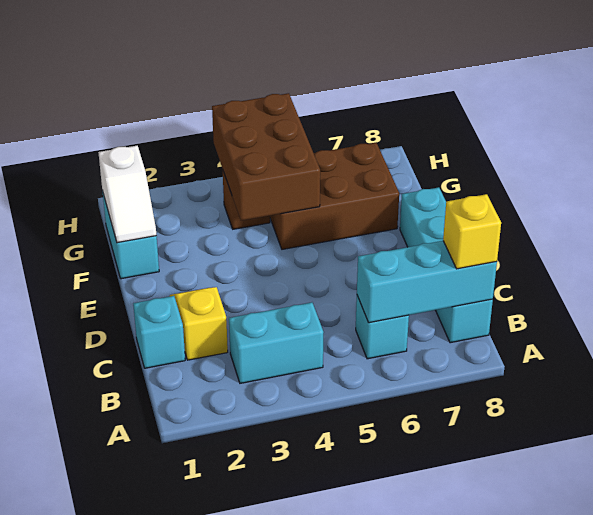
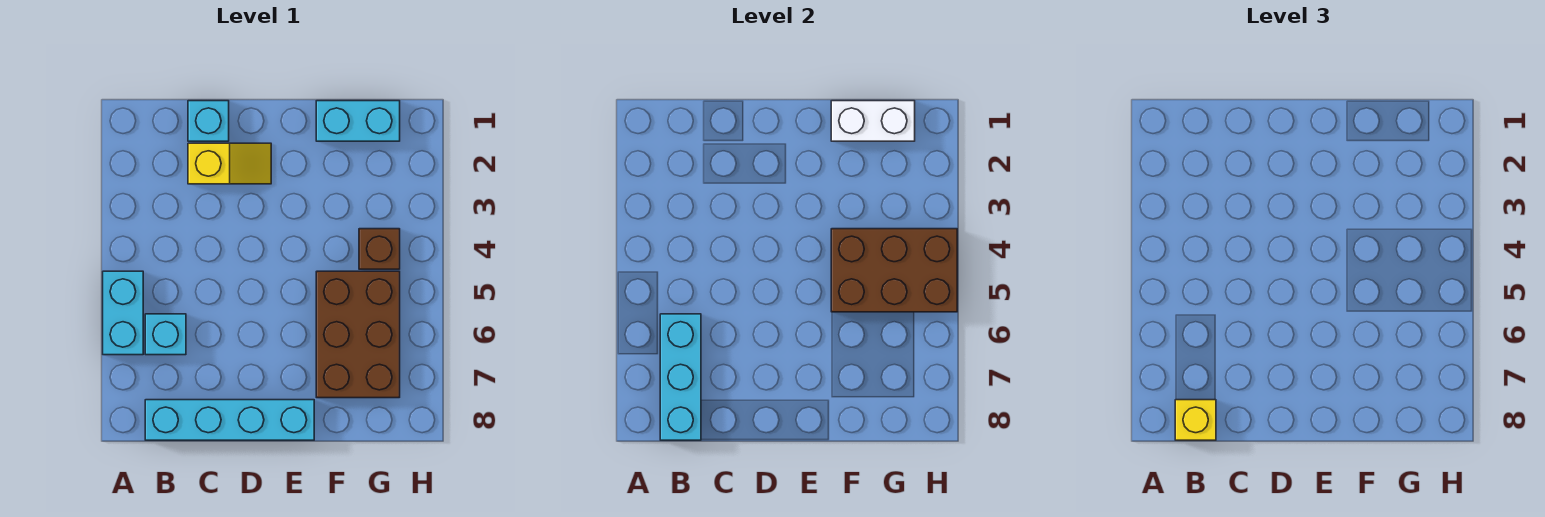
cyan 1x2 brick [229,302,324,383] -> cyan 1x2 brick moved to [103,271,143,355]
white 1x2 slope [98,146,156,243] -> white 1x2 brick [831,101,915,141]

